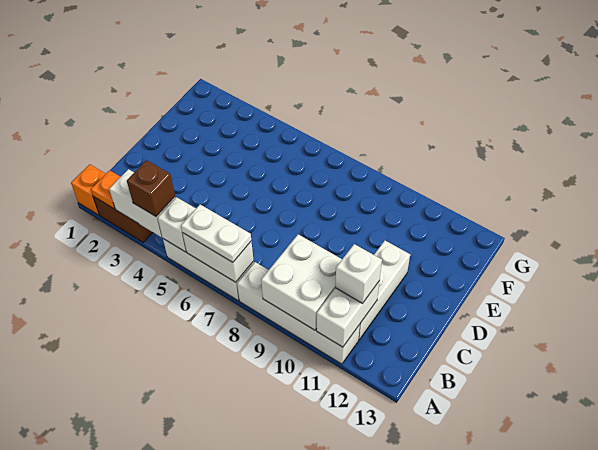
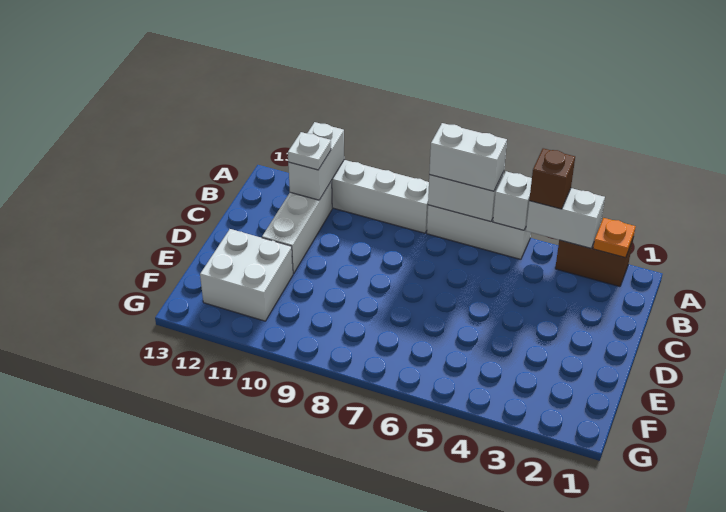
orange 1x1 brick [71,164,106,215] -> none
white 1x2 plate [181,205,251,262] -> white 1x2 brick [429,123,507,191]
white 2x2 brick [261,234,342,330] -> white 2x2 brick moved to [200,229,293,321]
white 1x1 brick [335,244,382,304] -> white 1x1 plate [288,132,331,170]

